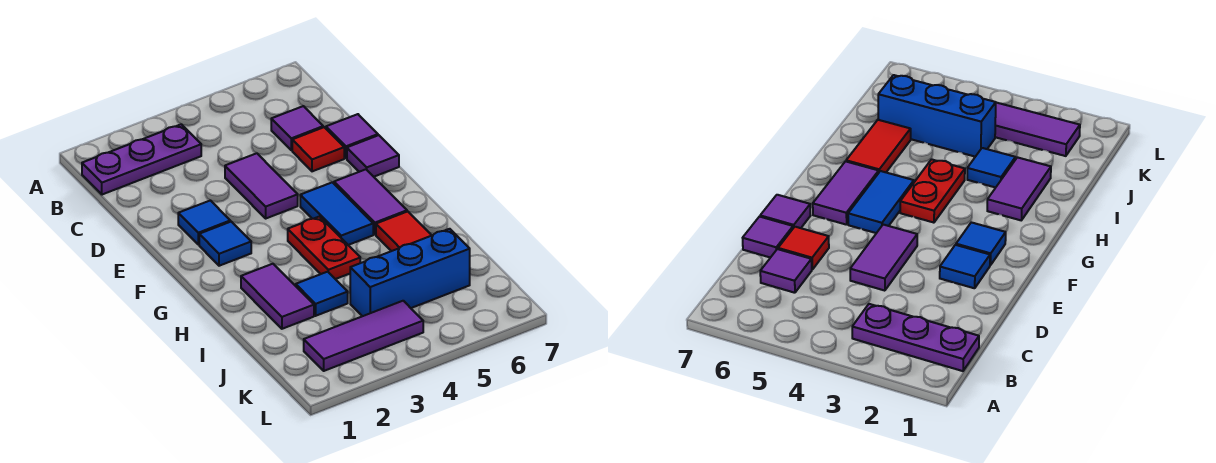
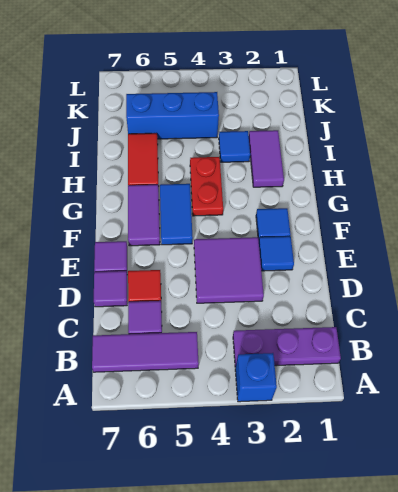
none -> blue 1x1 brick [235,353,277,402]
purple 1x2 tile [225,153,298,218] -> purple 2x2 tile [194,237,264,303]
purple 1x3 tile [304,301,423,371] -> purple 1x3 tile moved to [92,332,199,372]

